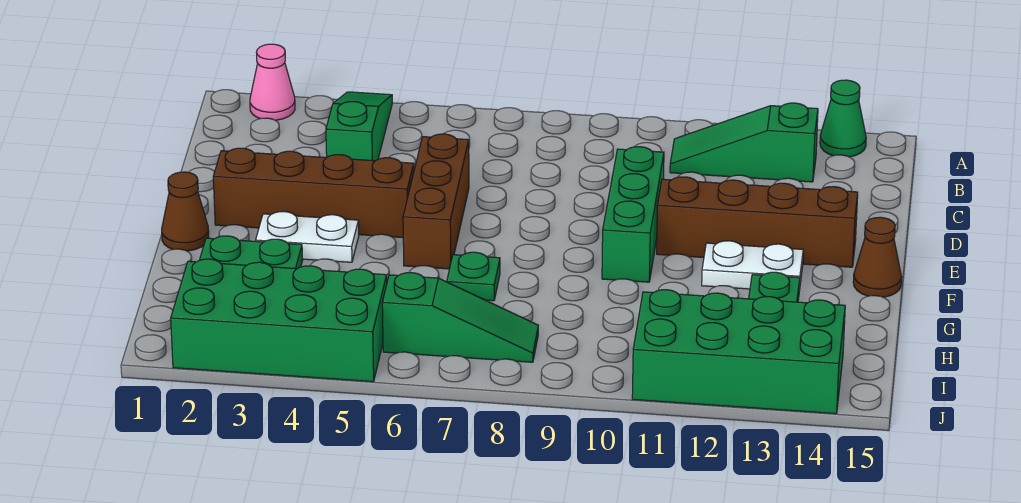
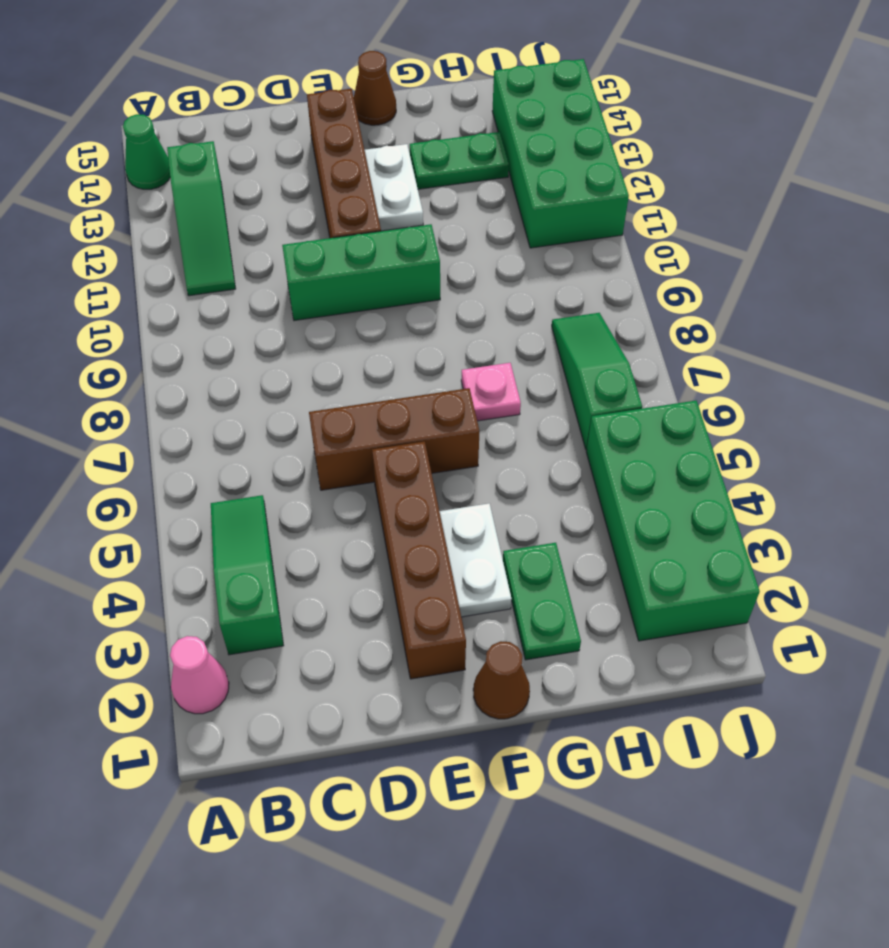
green 1x3 slope [326,92,392,161] -> green 1x3 slope turned to [211,495,284,655]
green 1x1 plate [447,252,500,301] -> pink 1x1 plate [461,363,521,421]

